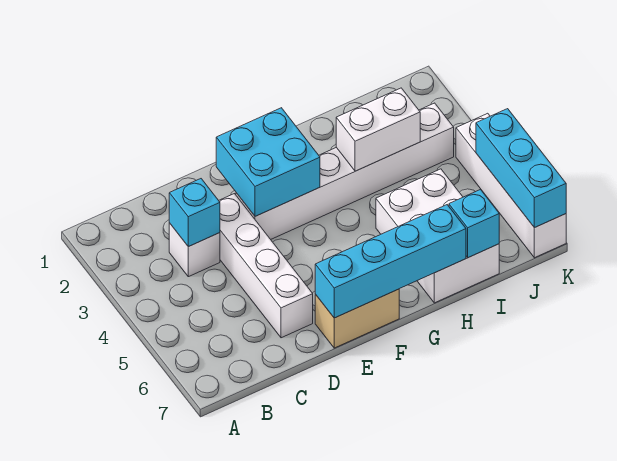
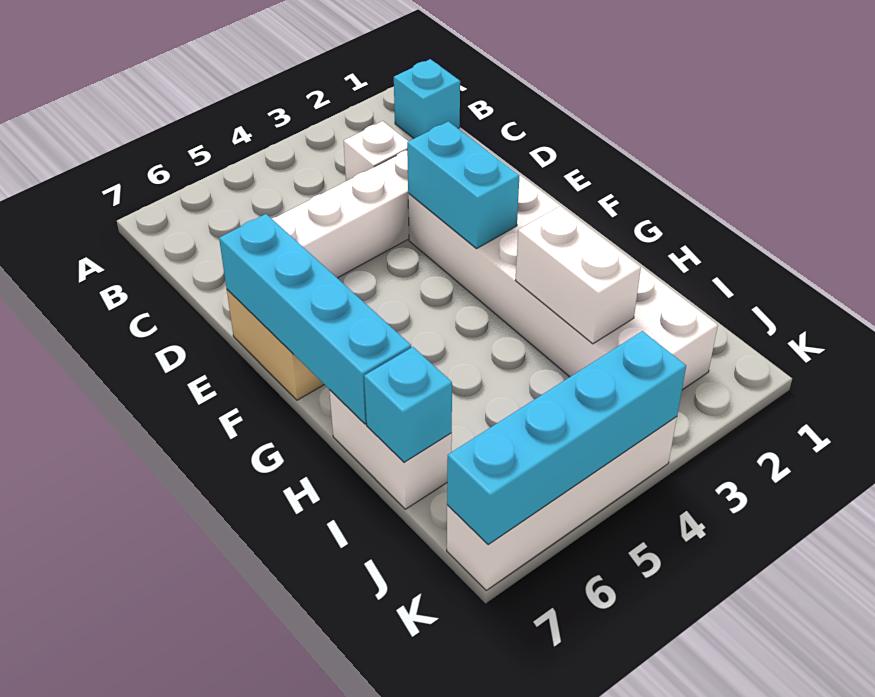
cyan 1x1 brick [169,179,220,247] -> cyan 1x1 brick moved to [394,59,460,138]
cyan 2x2 brick [216,108,320,216] -> cyan 1x2 brick [407,121,520,249]
white 1x6 brick [236,103,454,239] -> white 2x6 brick [408,151,718,390]
white 2x3 brick [376,169,499,303] -> white 1x2 brick [329,390,452,509]
cyan 1x3 brick [476,109,566,228] -> cyan 1x4 brick [447,331,686,545]

